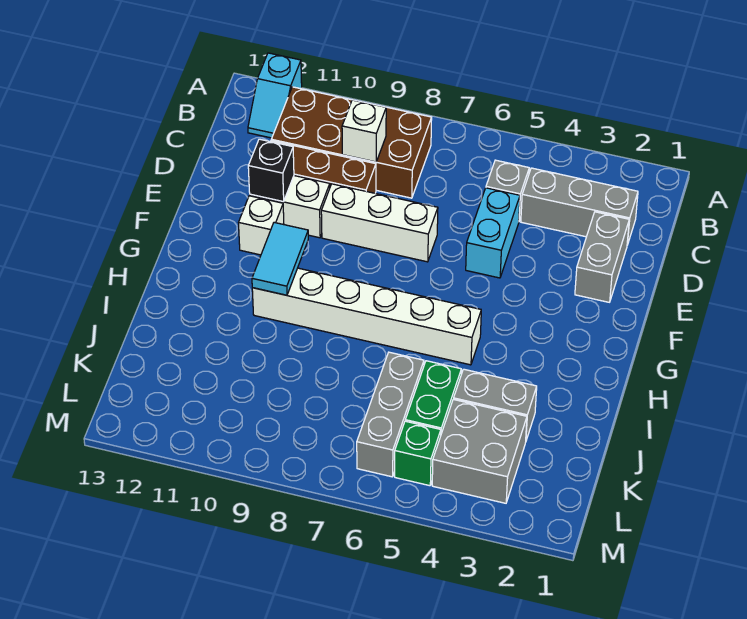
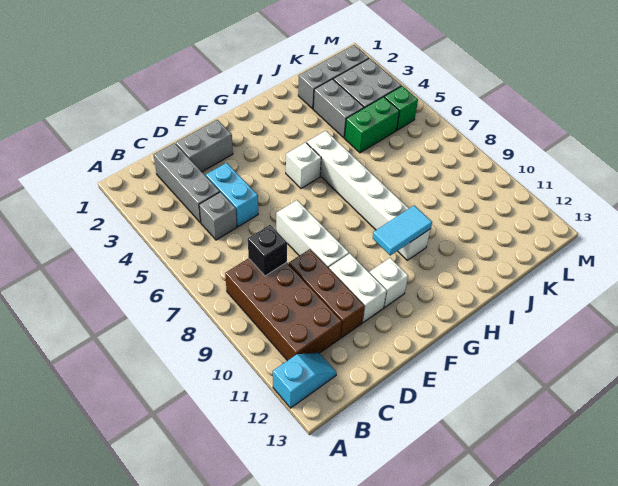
white 1x1 brick [342,100,386,162] -> white 1x1 brick moved to [286,142,321,188]
cyan 1x2 brick [466,188,520,278] -> cyan 1x2 brick turned to [206,163,258,227]
black 1x1 brick [248,139,294,202] -> black 1x1 brick moved to [248,225,287,276]
grey 1x3 brick [357,352,424,477] -> grey 1x3 brick moved to [298,45,369,109]

